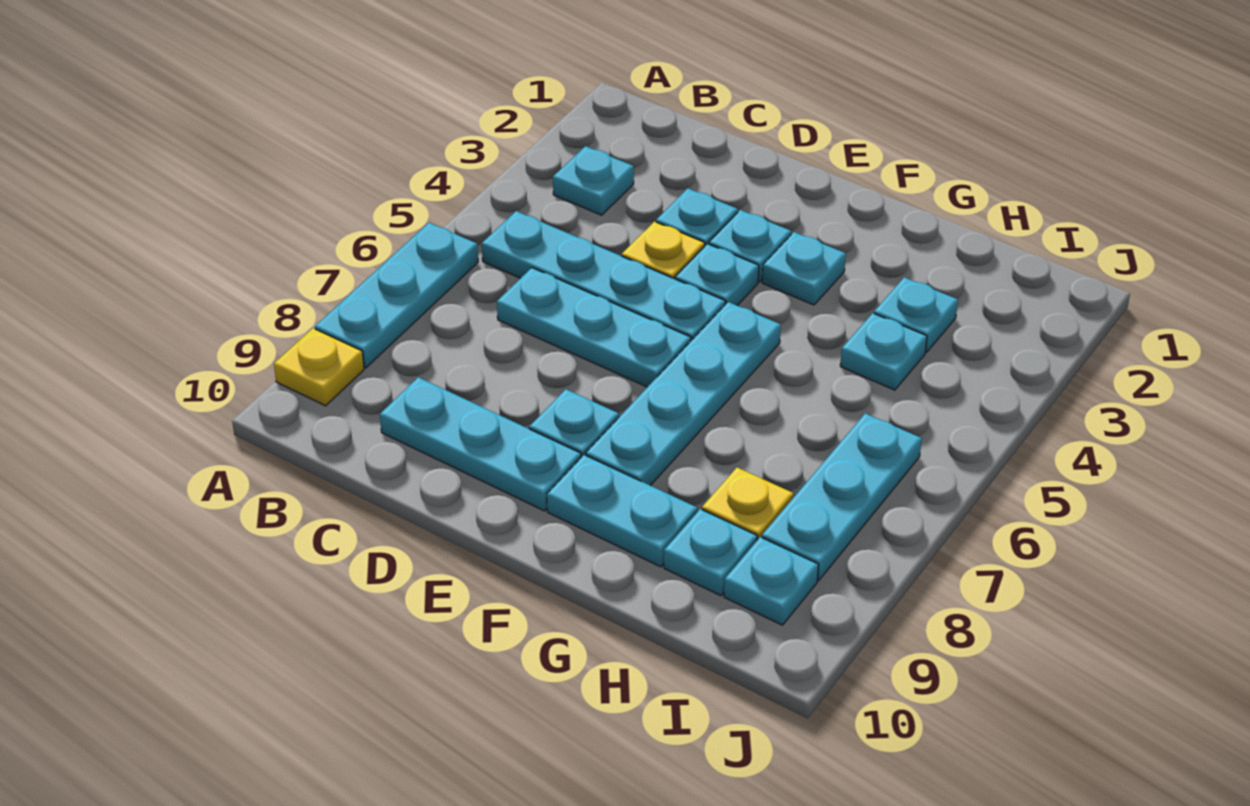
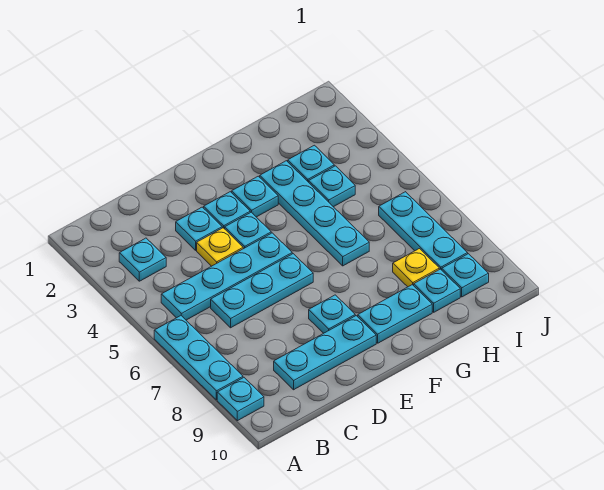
yellow 1x1 plate [274,328,364,406] -> cyan 1x1 plate [217,378,264,421]
cyan 1x4 plate [586,302,781,486] -> cyan 1x4 plate moved to [260,161,369,266]

